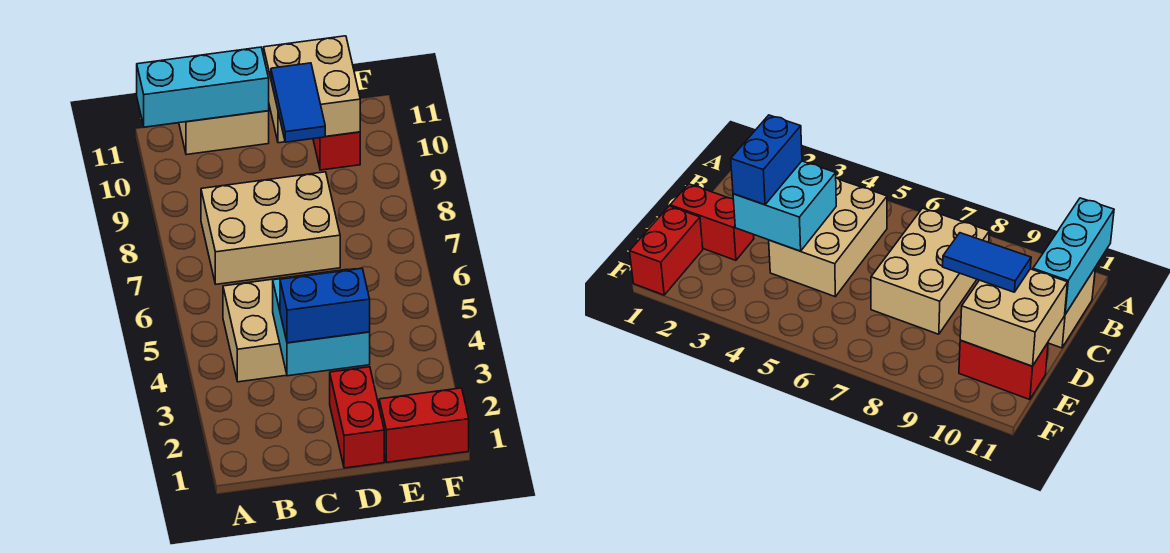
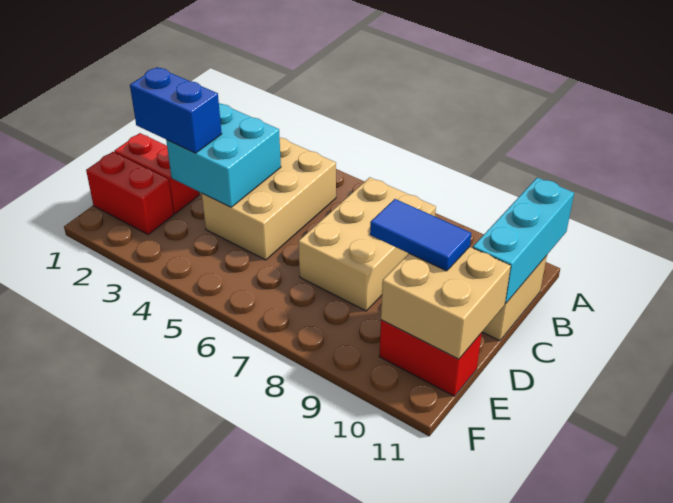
blue 1x2 brick [280,268,370,343] -> blue 1x2 brick turned to [130,67,222,153]
red 1x2 brick [379,388,469,462] -> red 1x2 brick turned to [86,152,174,234]

